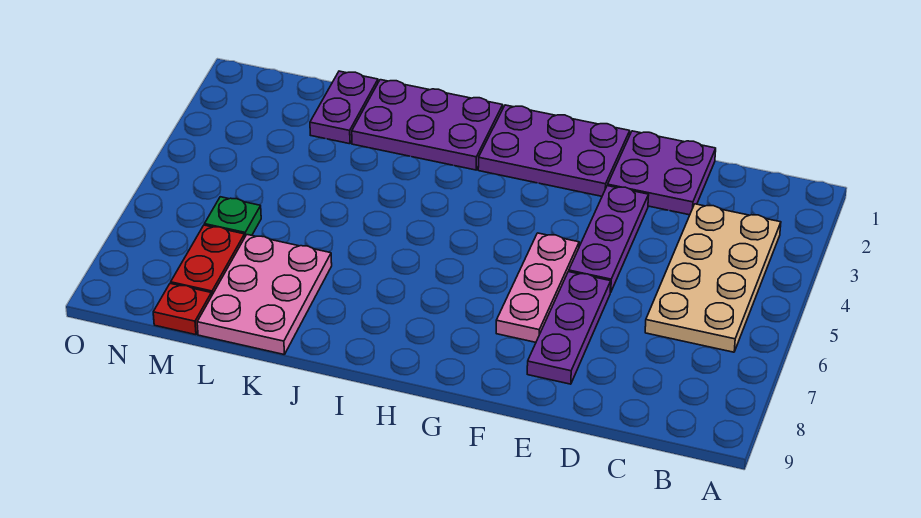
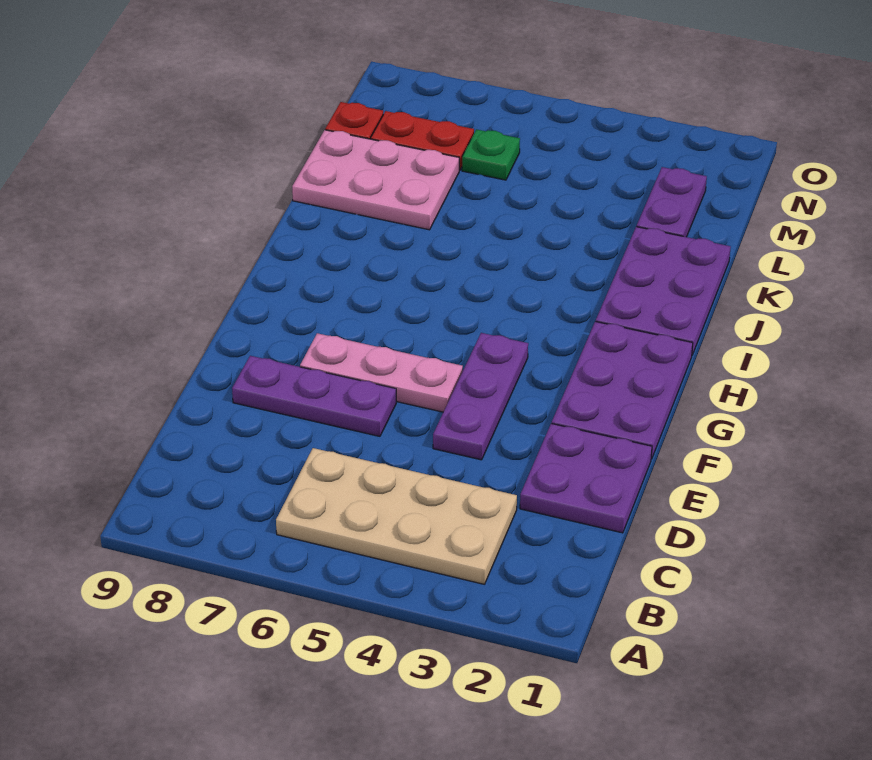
purple 1x3 plate [569,186,649,293] -> purple 1x3 plate turned to [433,333,528,460]
purple 1x2 plate [310,71,378,144] -> purple 1x2 plate turned to [637,167,707,237]

